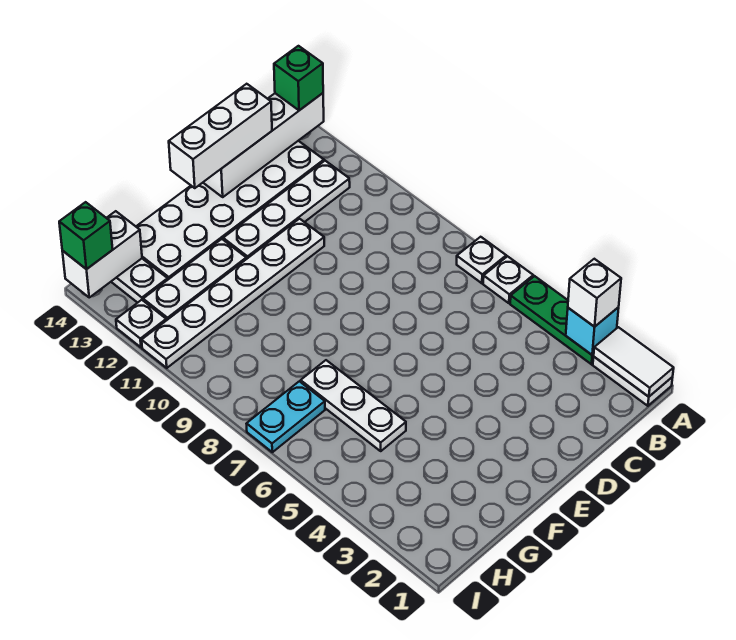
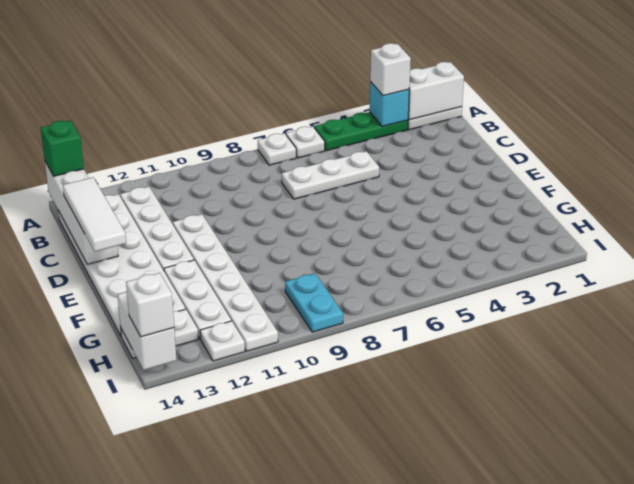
white 1x2 tile [594,327,674,397] -> white 1x2 brick [408,62,464,120]
white 1x3 brick [169,84,272,188] -> white 1x3 tile [63,177,126,252]
white 1x3 plate [301,360,406,451] -> white 1x3 plate moved to [282,151,379,199]
cyan 1x2 plate [247,381,325,452] -> cyan 1x2 plate moved to [285,273,343,332]
green 1x1 brick [59,202,113,269] -> white 1x1 brick [126,273,174,337]

